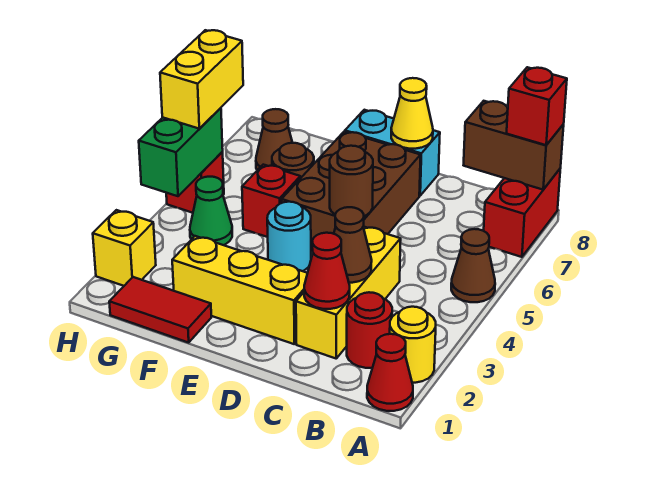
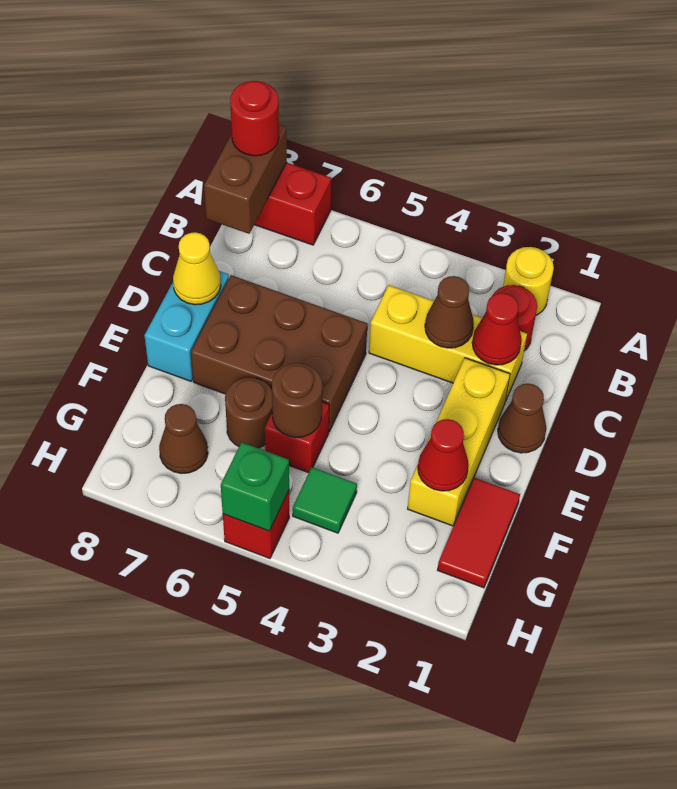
red 1x1 cone [367,334,413,411] -> red 1x1 cone moved to [418,419,469,491]
brown 1x1 cone [451,229,495,302] -> brown 1x1 cone moved to [498,384,546,453]
red 1x1 brick [507,67,567,145] -> red 1x1 round brick [230,81,279,156]
brown 1x1 round brick [330,146,373,216] -> brown 1x1 round brick moved to [272,363,322,437]
cyan 1x1 round brick [267,202,311,271] -> none
green 1x1 cone [190,177,232,245] -> green 1x1 tile [293,467,357,533]
yellow 1x1 brick [93,210,156,286] -> none
green 1x2 brick [139,108,223,196] -> green 1x1 brick [221,442,289,531]
yellow 1x2 brick [160,30,243,128] -> none

